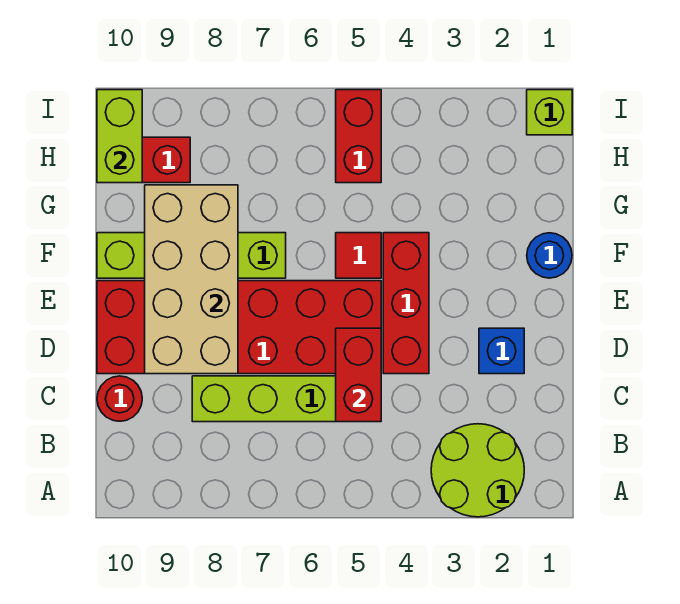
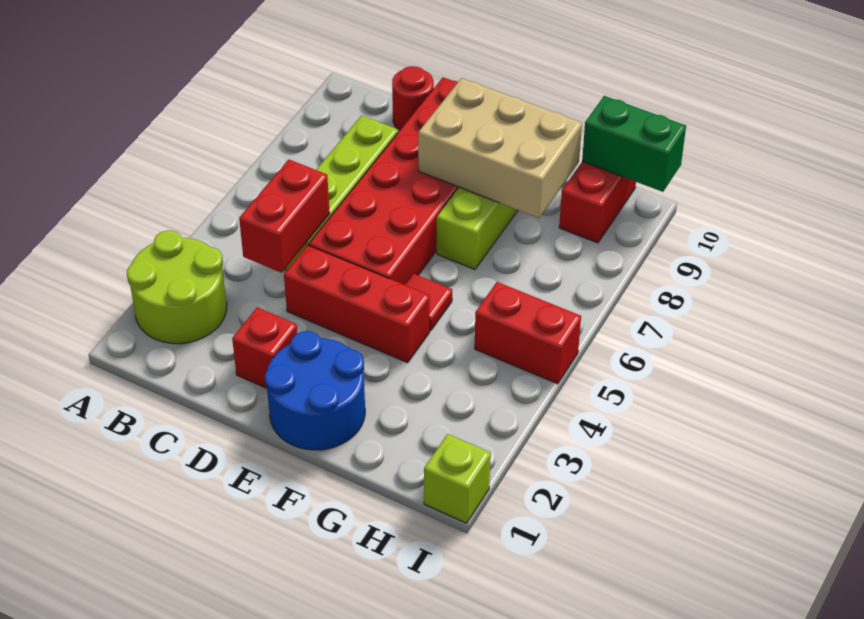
red 1x2 brick [336,328,381,422] -> red 1x2 brick turned to [239,160,330,273]
blue 1x1 brick [479,328,524,374] -> red 1x1 brick [232,307,297,388]
tan 2x4 brick [145,185,238,374] -> tan 2x3 brick [418,78,582,218]
blue 1x1 round brick [527,233,572,278] -> blue 2x2 round brick [265,331,365,450]
lime 1x2 brick [97,90,142,183] -> green 1x2 brick [582,96,686,192]

